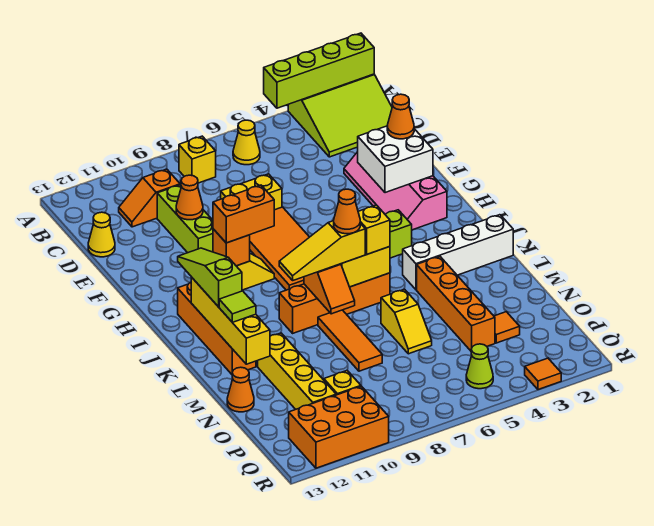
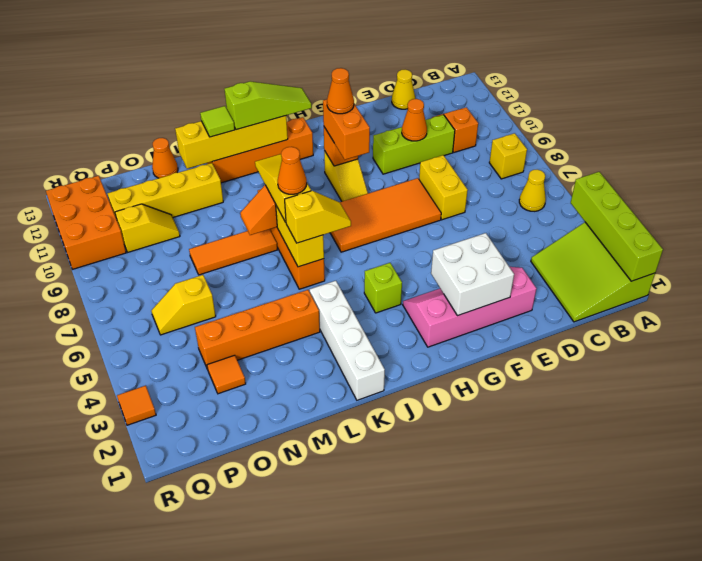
orange 1x1 cone [387,94,414,139] -> orange 1x1 cone moved to [327,68,354,114]
yellow 1x2 slope [381,289,432,354] -> yellow 1x2 slope moved to [151,275,216,335]
lime 1x1 cone [466,344,493,389] -> none

